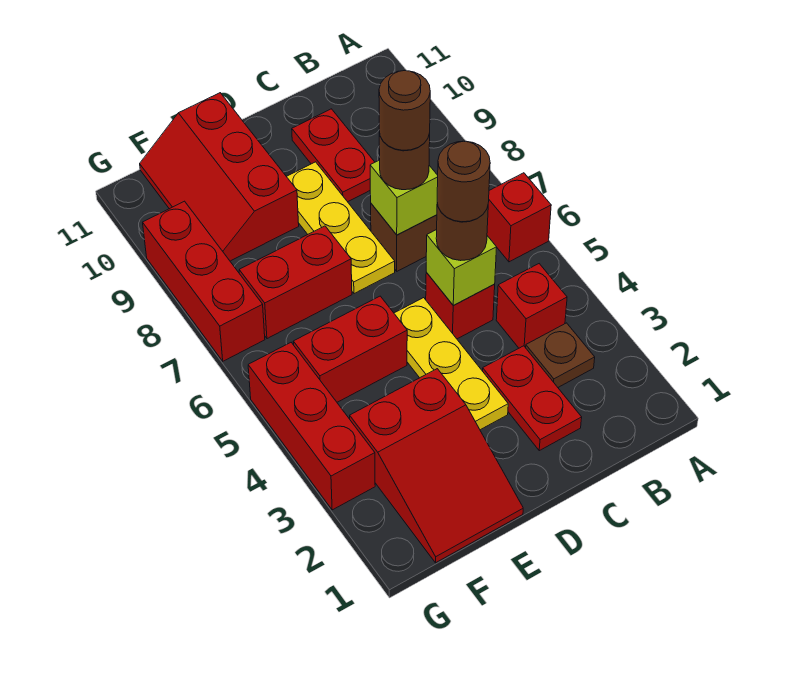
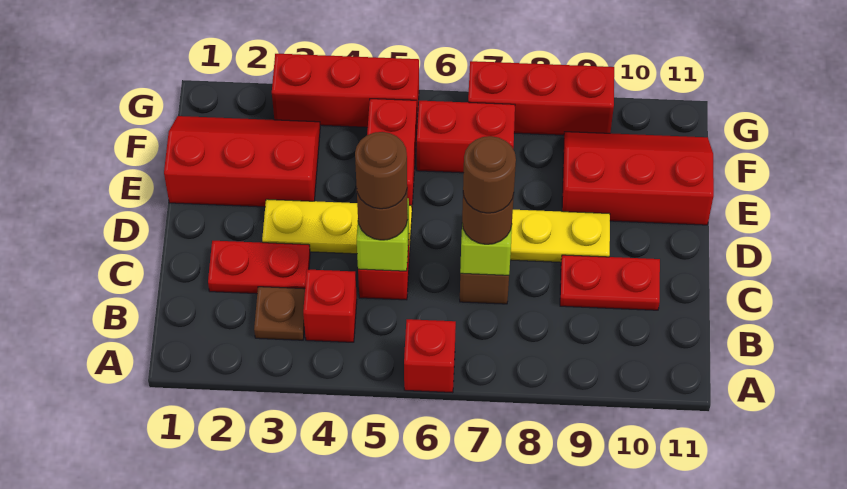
red 2x3 slope [350,369,523,563] -> red 2x3 slope turned to [164,116,320,207]
red 1x2 brick [239,226,352,339] -> red 1x2 brick turned to [417,101,515,173]

